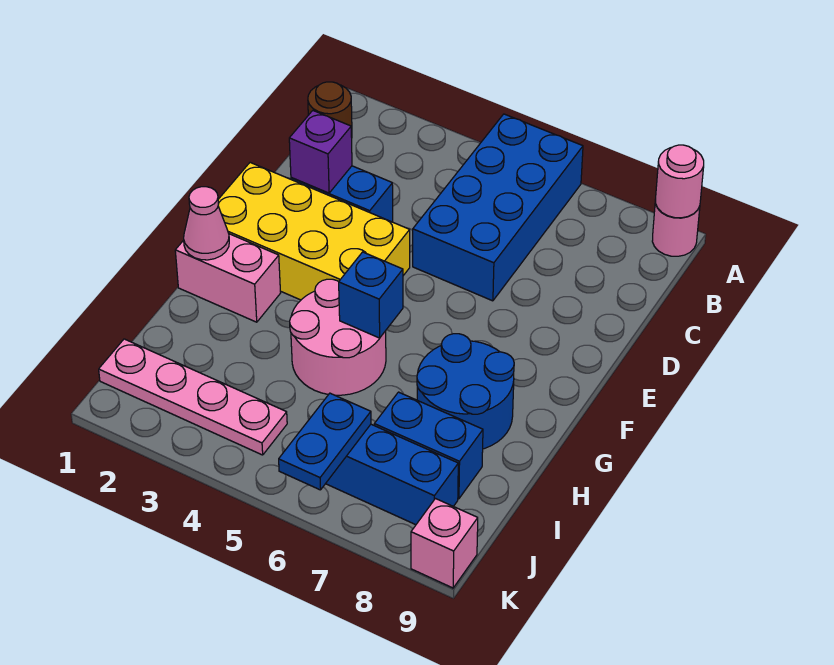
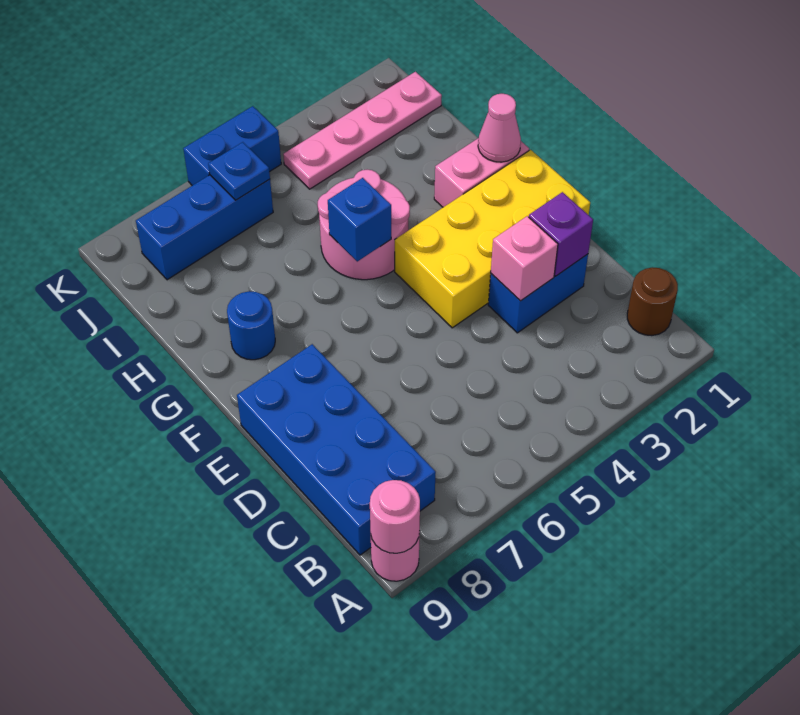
blue 2x4 brick [413,114,583,301] -> blue 2x4 brick moved to [237,344,436,555]
blue 2x2 round brick [417,334,514,449] -> blue 1x1 round brick [227,291,275,360]
blue 1x2 brick [374,392,483,499] -> blue 1x2 brick moved to [183,106,281,185]
blue 1x2 plate [279,393,371,490] -> blue 1x1 plate [208,142,270,200]
pink 1x1 brick [411,499,478,588] -> pink 1x1 brick moved to [491,216,558,301]

